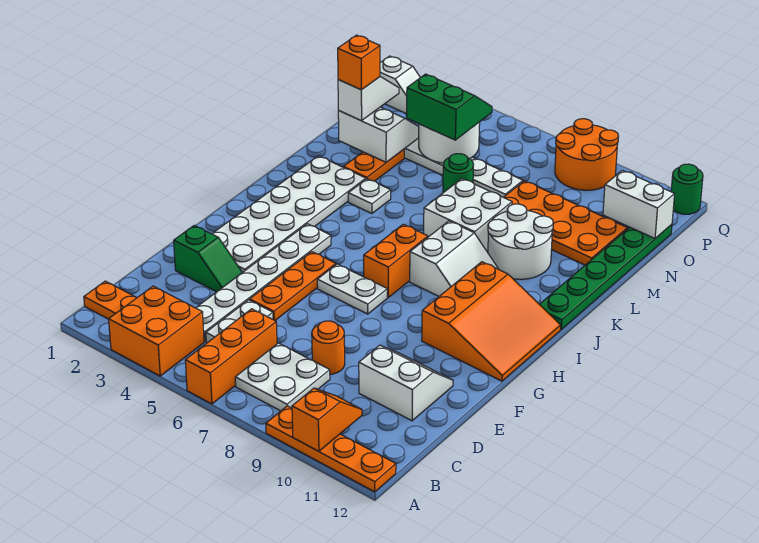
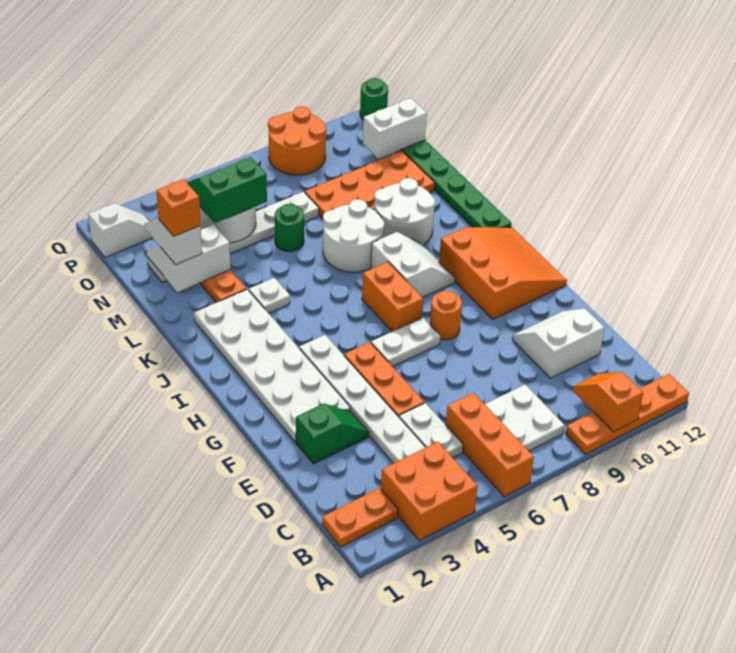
orange 1x1 round brick [312,321,345,374] -> orange 1x1 round brick moved to [430,291,462,340]
white 2x2 brick [424,179,512,251] -> white 2x2 round brick [323,199,384,272]

